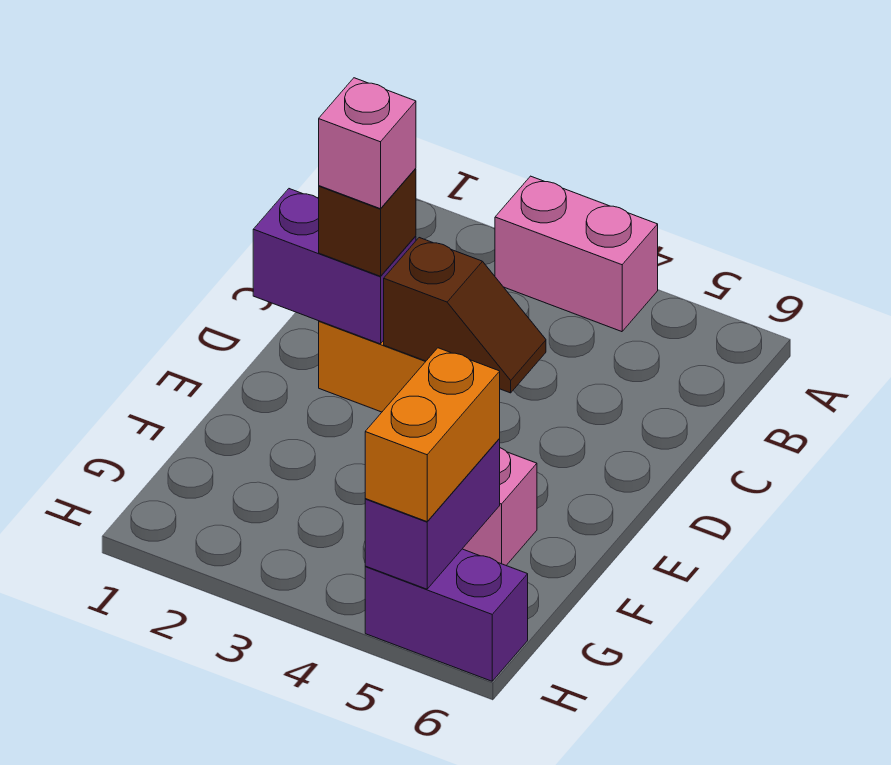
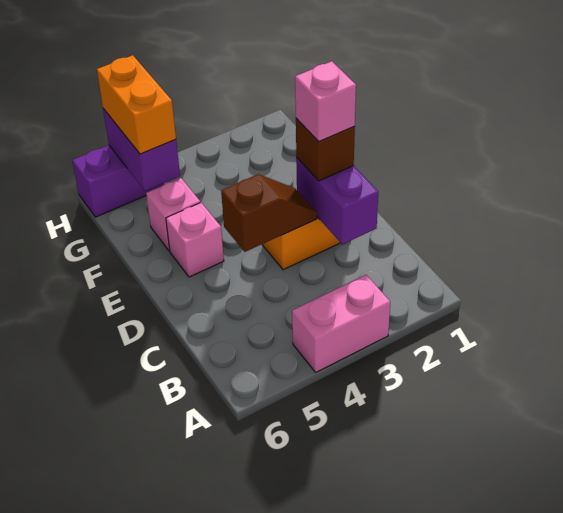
purple 1x2 brick [253,189,416,344] -> purple 1x2 brick turned to [296,158,378,244]
brown 1x2 slope [384,238,546,393] -> brown 1x2 slope turned to [221,174,317,252]
none -> pink 1x1 brick [166,203,224,277]

